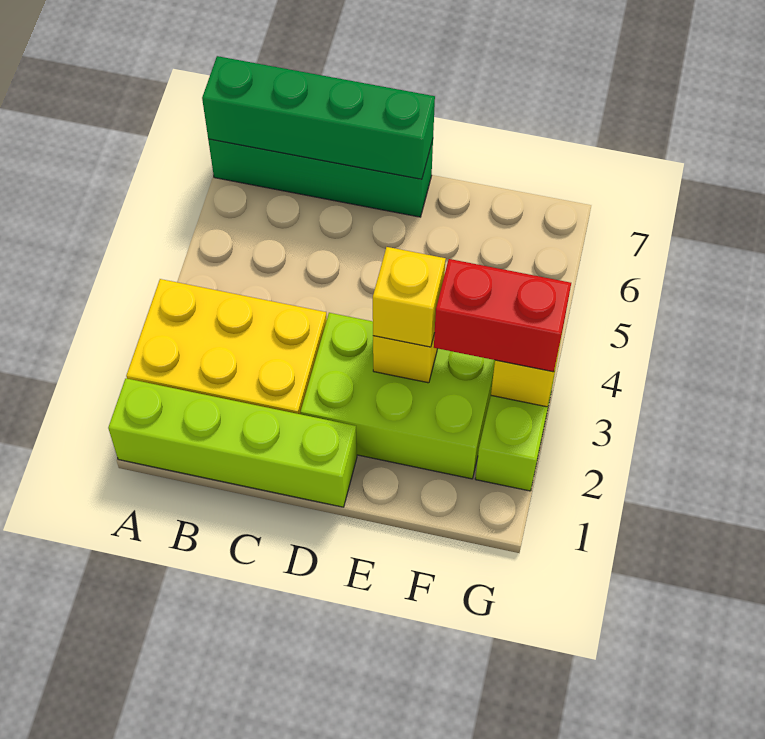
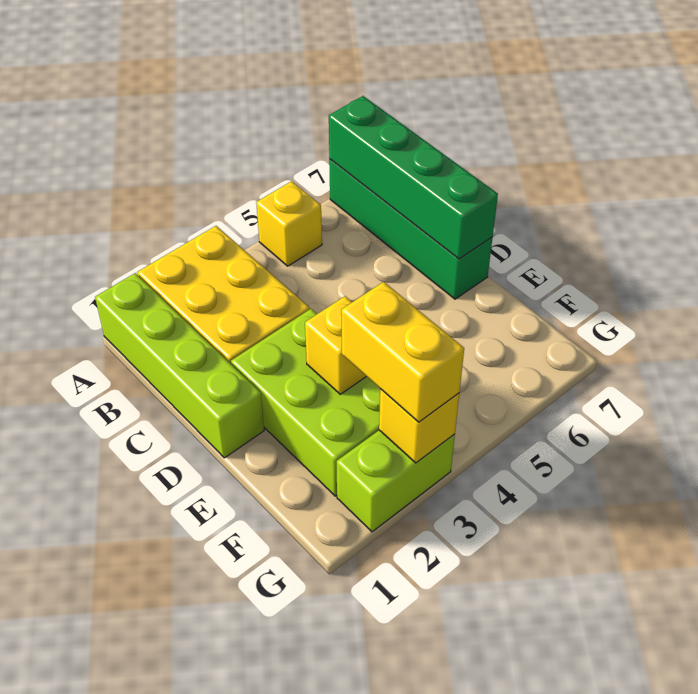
yellow 1x1 brick [373,247,446,347] -> yellow 1x1 brick moved to [256,181,322,266]
red 1x2 brick [434,259,571,372] -> yellow 1x2 brick [341,282,464,422]

